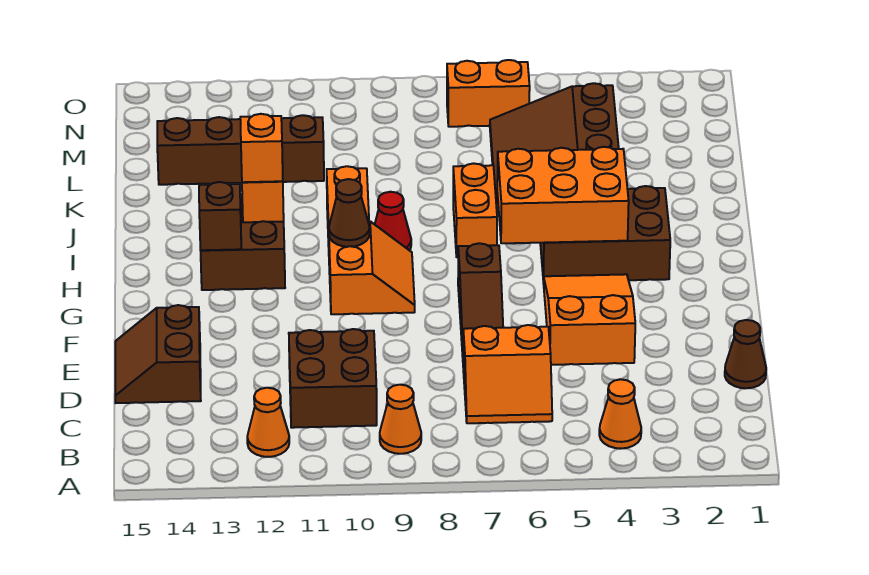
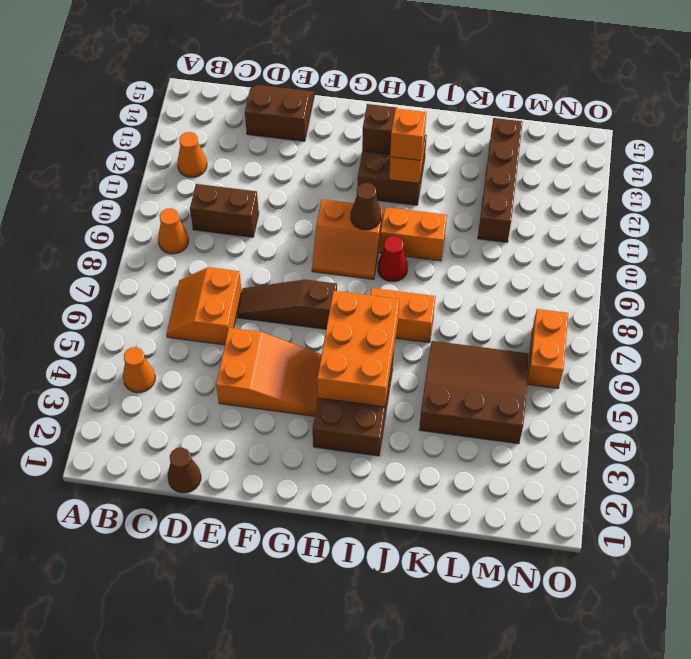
brown 2x2 brick [289,329,377,428] -> brown 1x2 brick [190,184,259,237]

